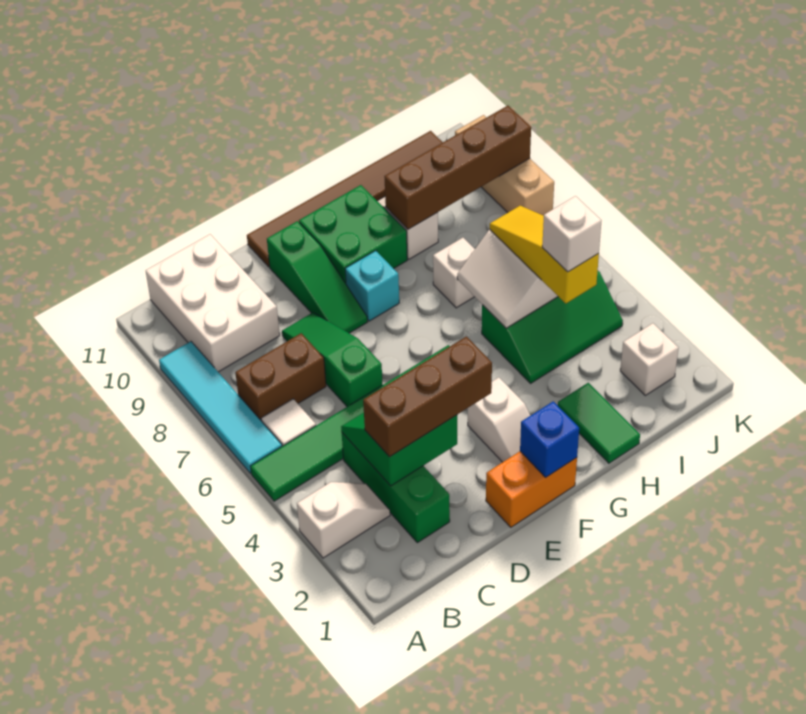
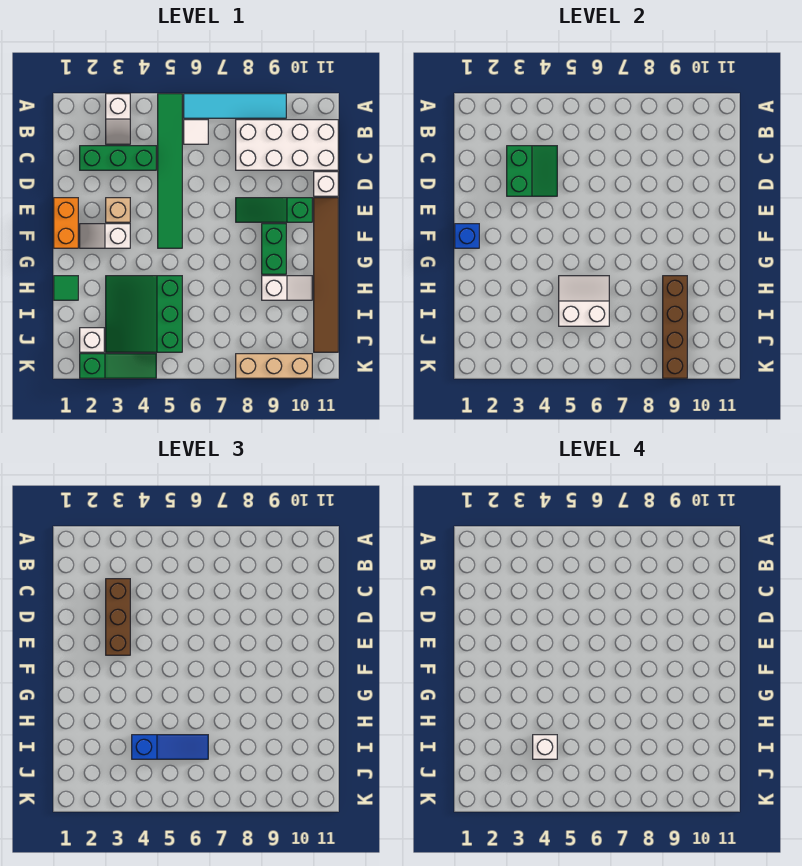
brown 1x2 brick [235,333,326,420] -> none
white 2x3 brick [146,234,280,372] -> white 2x4 brick [236,120,338,170]
green 1x3 slope [282,313,382,407] -> green 1x3 slope moved to [80,354,156,378]
none -> tan 1x1 brick [106,198,130,222]
cyan 1x1 brick [345,251,399,321] -> none
green 2x2 brick [299,185,407,284] -> green 1x2 brick [262,224,286,274]
green 1x2 tile [558,383,640,463] -> green 1x1 tile [54,276,78,300]
green 2x3 slope [482,271,623,383] -> green 3x3 slope [106,276,182,352]
white 1x1 brick [433,238,475,308] -> white 1x1 brick moved to [314,172,338,196]
yellow 1x3 slope [490,206,599,303] -> blue 1x3 slope [132,735,208,759]

